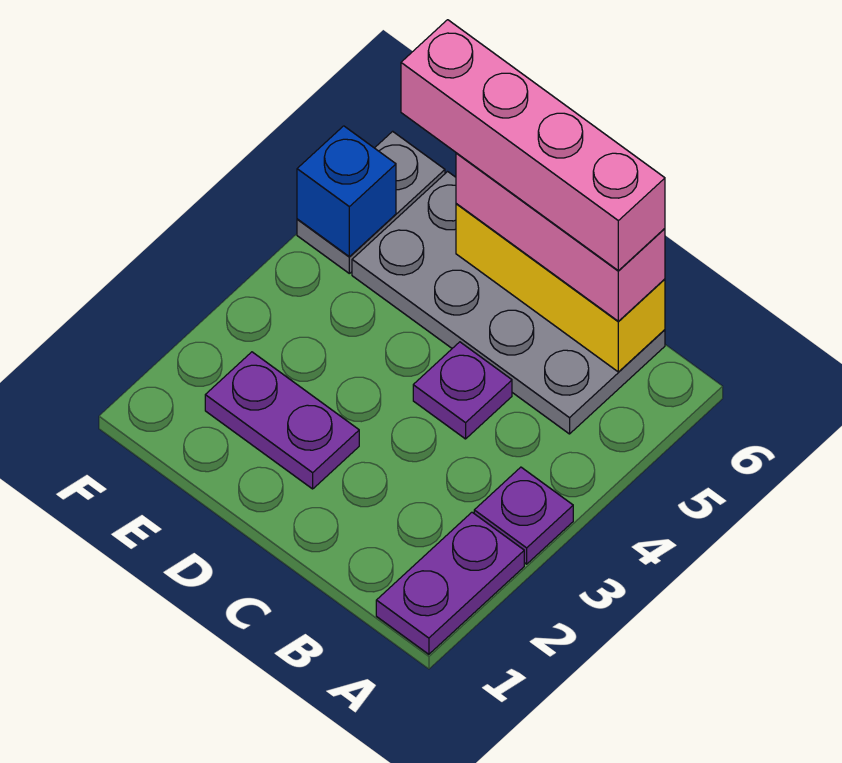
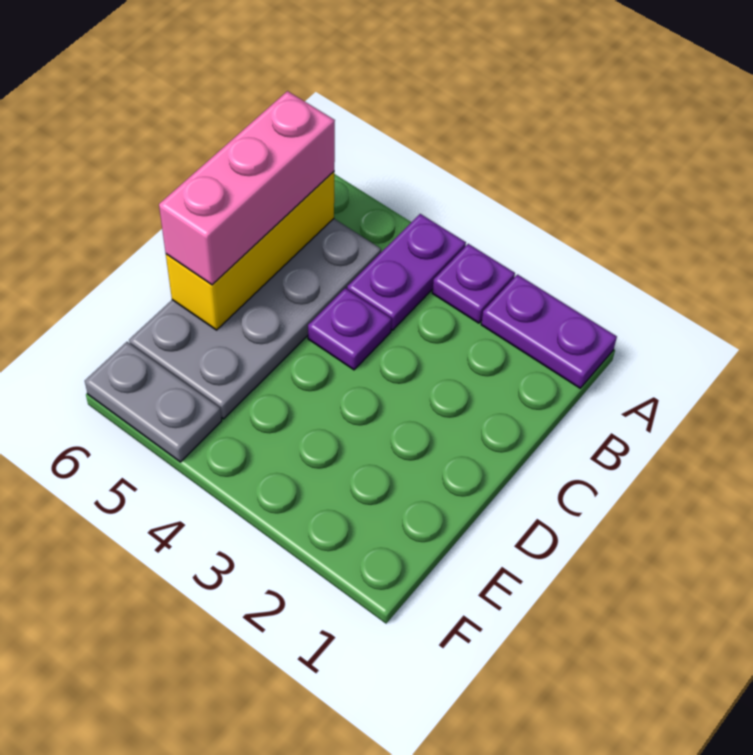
pink 1x4 brick [401,20,665,271] -> none
purple 1x2 plate [205,352,359,489] -> purple 1x2 plate moved to [347,214,466,330]
blue 1x1 brick [297,126,396,257] -> none

